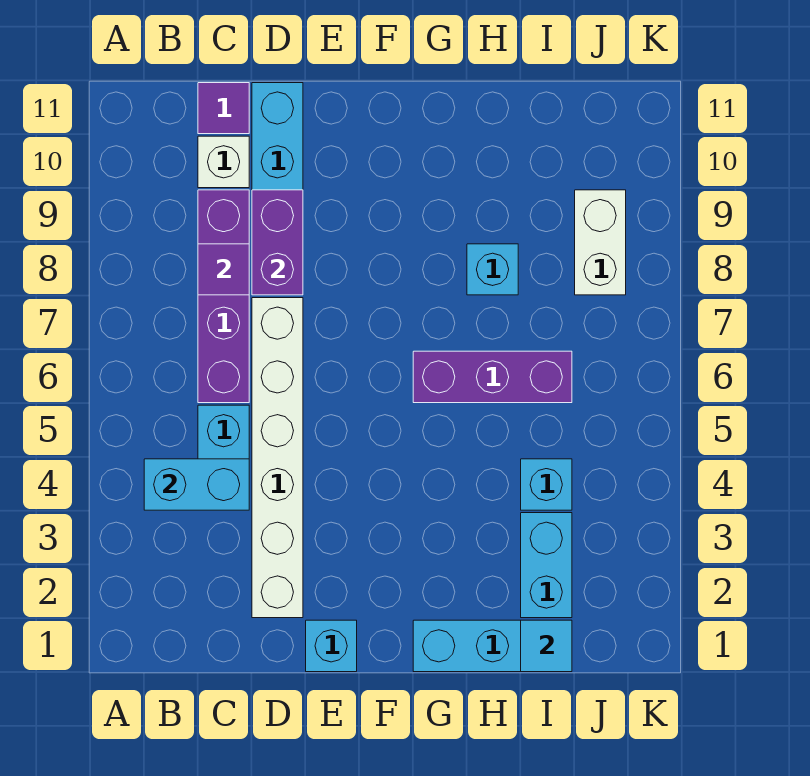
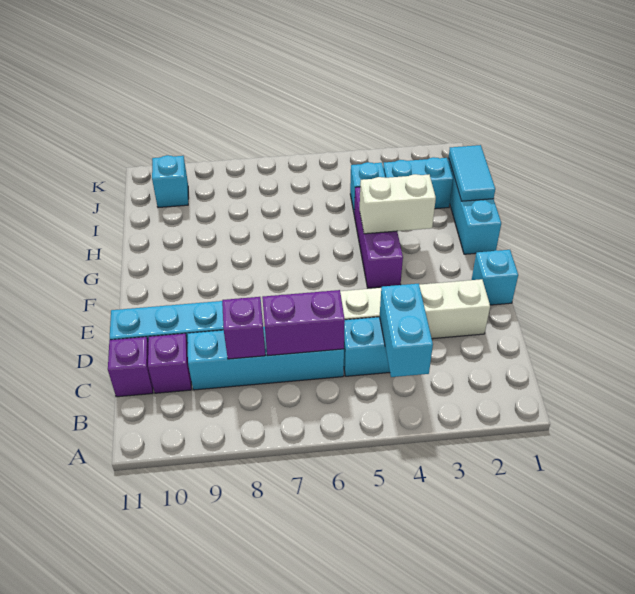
purple 1x4 brick [198,190,249,403] -> cyan 1x4 brick [188,327,344,390]
purple 1x1 tile [198,244,249,295] -> purple 1x1 brick [222,297,265,359]
white 1x1 brick [198,136,249,188] -> purple 1x1 brick [148,334,191,393]
purple 1x1 tile [198,83,249,134] -> purple 1x1 brick [108,337,153,397]
purple 1x2 brick [252,190,303,295] -> purple 1x2 brick moved to [262,290,345,356]
purple 1x3 brick [413,351,572,403] -> purple 1x3 brick moved to [354,187,403,288]
cyan 1x1 brick [467,244,518,295] -> cyan 1x1 brick moved to [152,155,188,208]
cyan 1x1 tile [521,620,572,672] -> cyan 1x2 tile [449,145,495,201]
white 1x2 brick [575,190,626,295] -> white 1x2 brick moved to [360,174,436,234]

